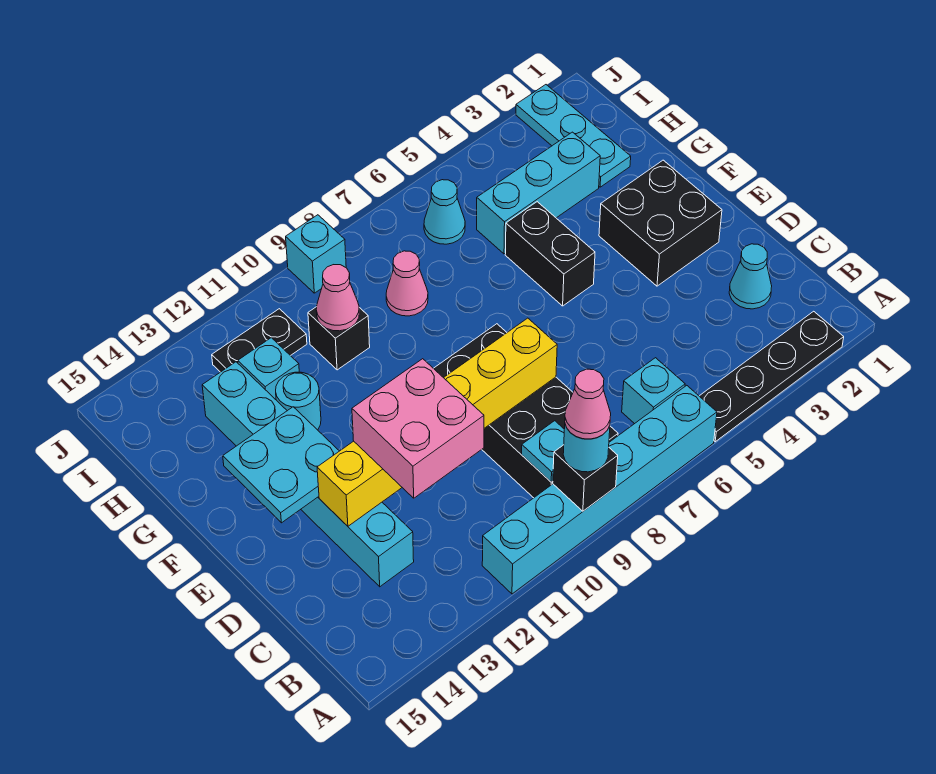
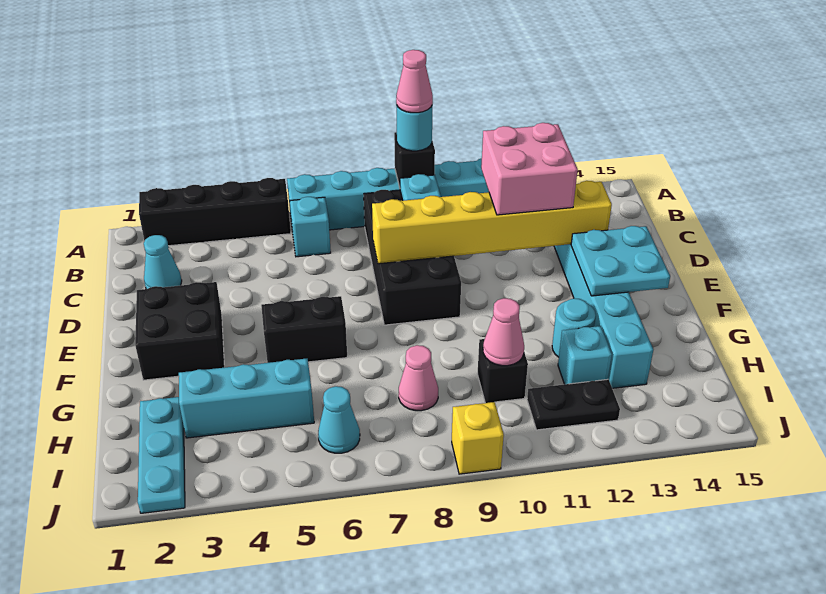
black 1x4 plate [700,311,844,442] -> black 1x4 brick [139,178,291,246]
black 1x2 brick [505,202,595,306] -> black 1x2 brick turned to [261,296,347,363]
cyan 1x1 brick [286,215,346,293] -> yellow 1x1 brick [452,402,504,474]

